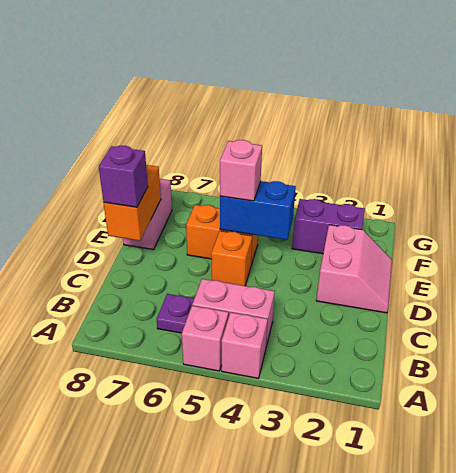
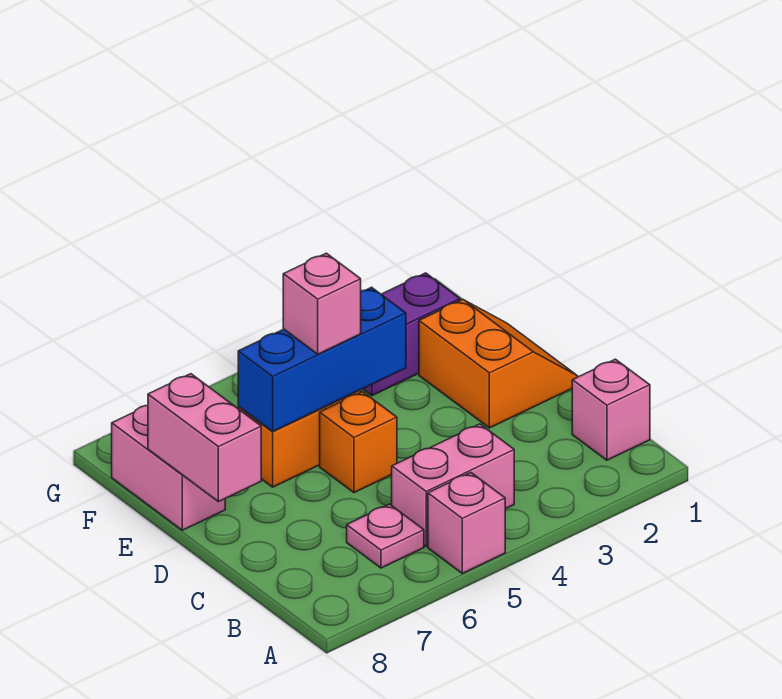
pink 1x1 brick [222,312,268,378] -> pink 1x1 brick moved to [572,359,650,460]
purple 1x1 plate [157,294,194,333] -> pink 1x1 plate [347,504,424,568]
pink 2x2 slope [316,225,392,313] -> orange 2x2 slope [419,300,578,428]
orange 1x2 brick [104,165,161,241] -> pink 1x2 brick [148,374,261,502]
purple 1x1 brick [99,146,148,207] -> none
blue 1x2 brick [220,181,296,240] -> blue 1x3 brick [238,287,406,431]

